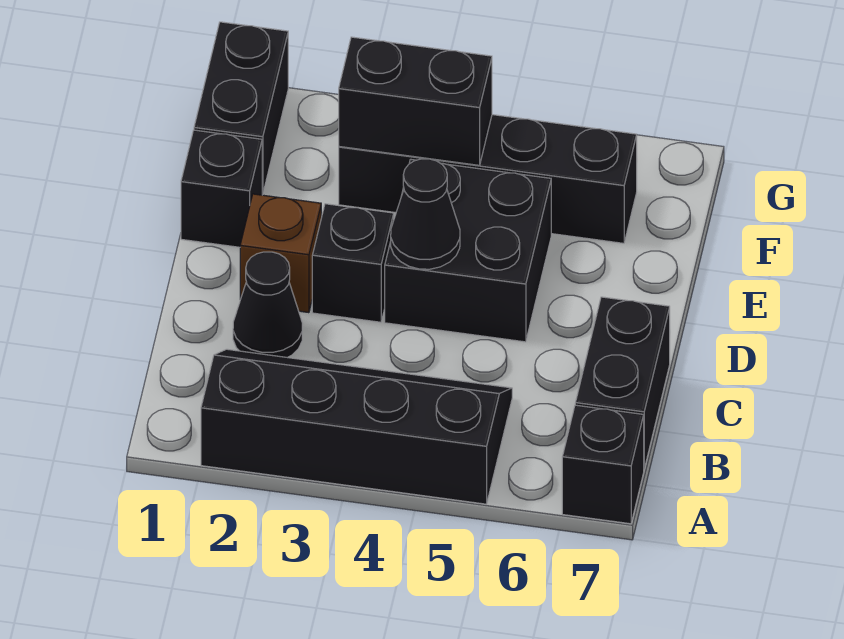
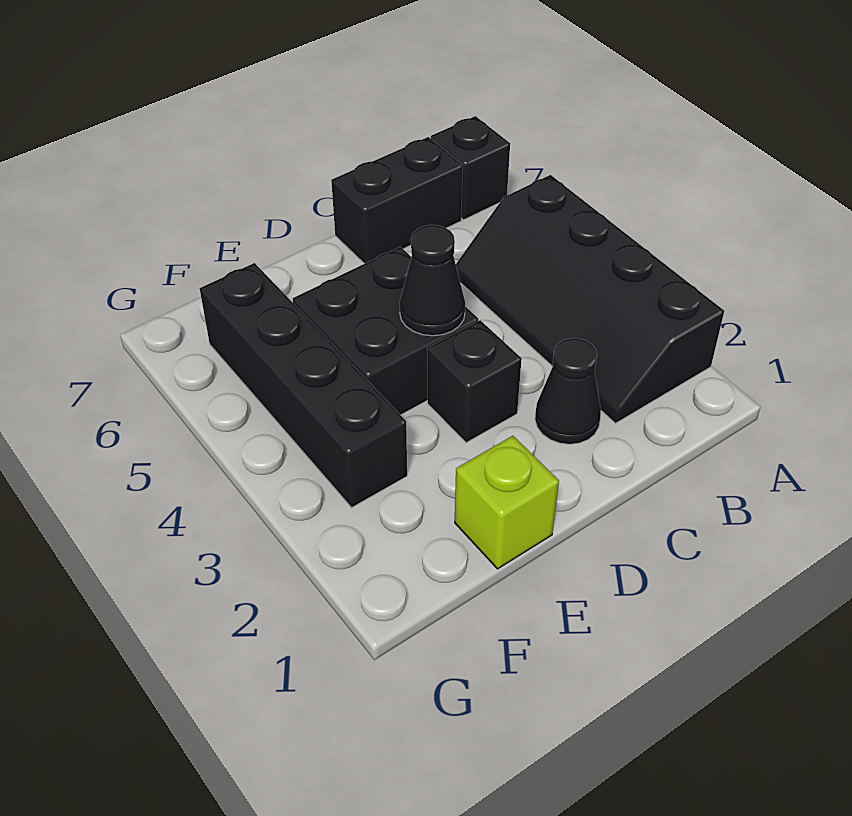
brown 1x1 brick [240,194,321,313] -> none
black 1x1 brick [181,130,262,247] -> lime 1x1 brick [455,436,559,569]
black 1x2 brick [194,22,288,195] -> none
black 1x2 brick [339,37,492,165] -> none

